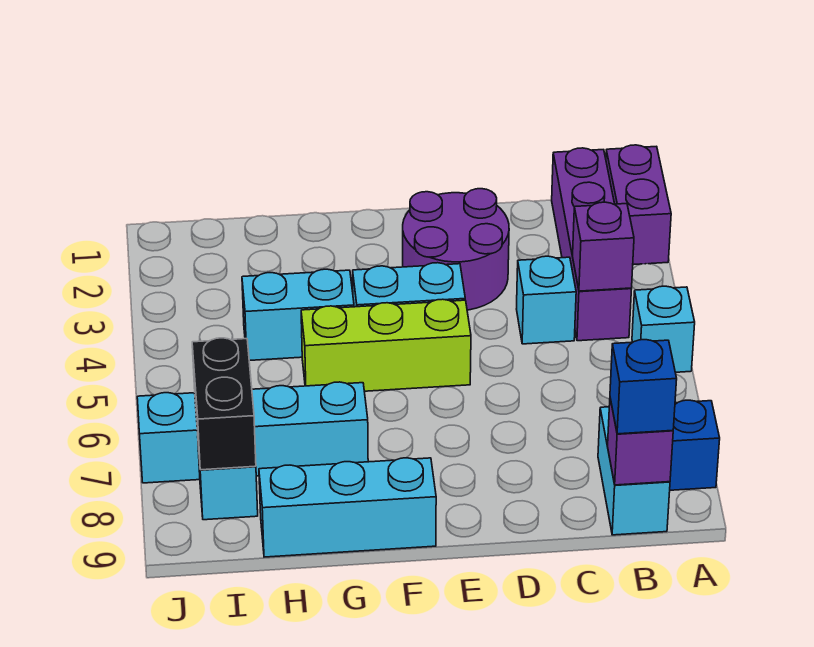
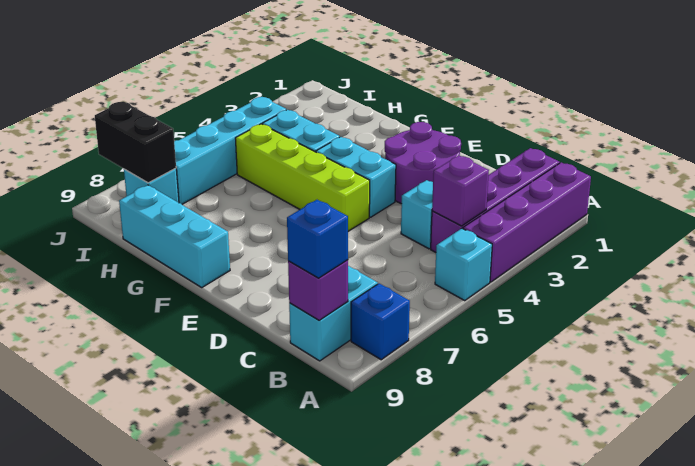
purple 1x2 brick [606,145,671,265] -> purple 1x4 brick [463,162,591,282]
lime 1x3 brick [301,299,471,391] -> lime 1x4 brick [235,124,370,231]
cyan 1x4 brick [137,382,368,483] -> cyan 1x4 brick turned to [174,97,286,204]
black 1x2 brick [192,338,256,470] -> black 1x2 brick turned to [95,102,176,183]

